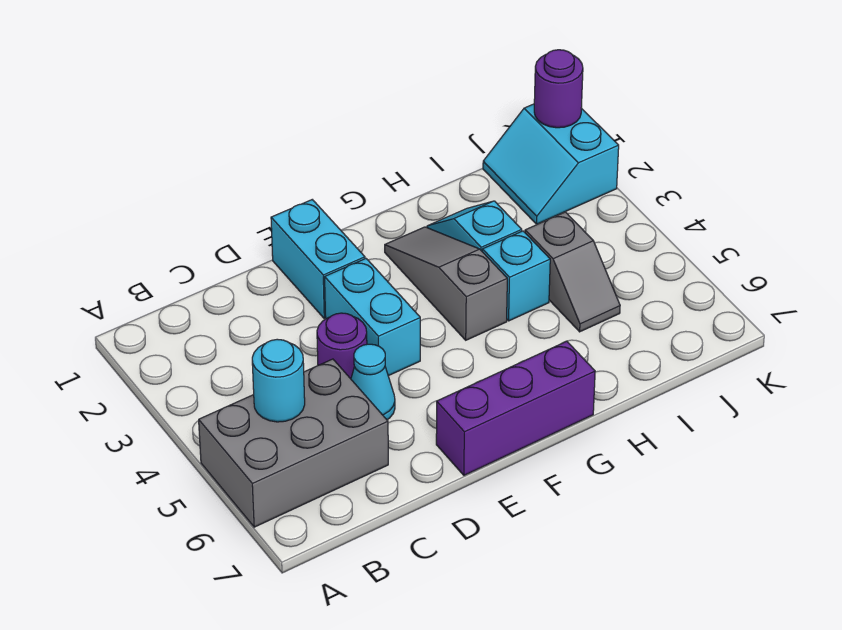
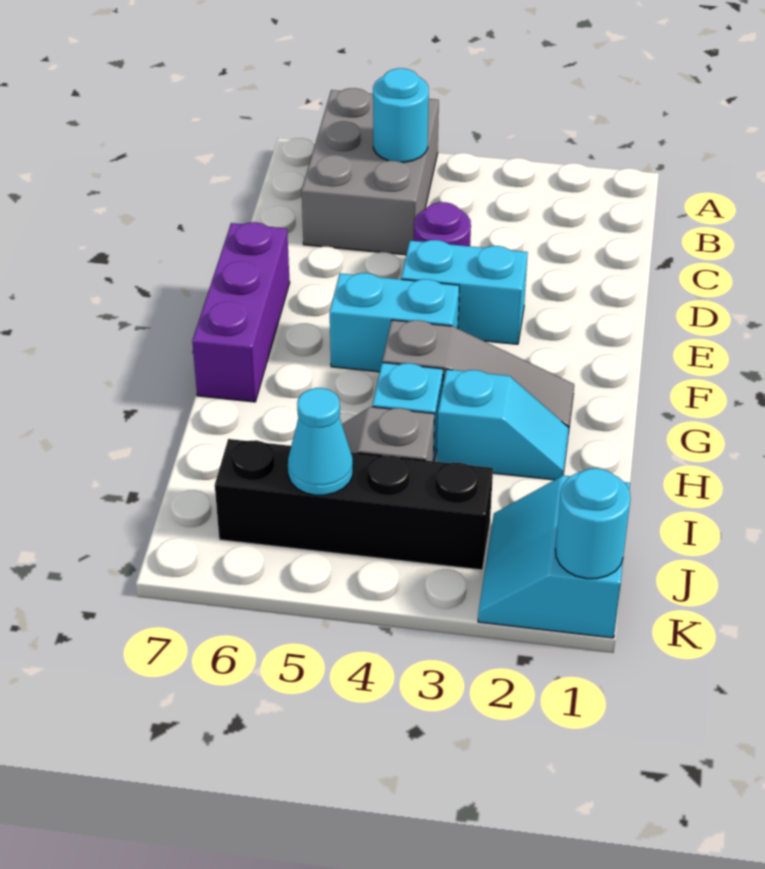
cyan 1x1 cone [351,344,395,420] -> cyan 1x1 cone moved to [288,388,353,495]
cyan 1x2 brick [271,200,365,319] -> cyan 1x2 brick moved to [330,273,459,372]
cyan 2x2 slope [483,104,619,224] -> cyan 2x2 slope turned to [478,475,630,638]
none -> black 1x4 brick [215,439,493,570]
purple 1x1 round brick [534,50,583,128] -> cyan 1x1 round brick [555,468,631,579]

